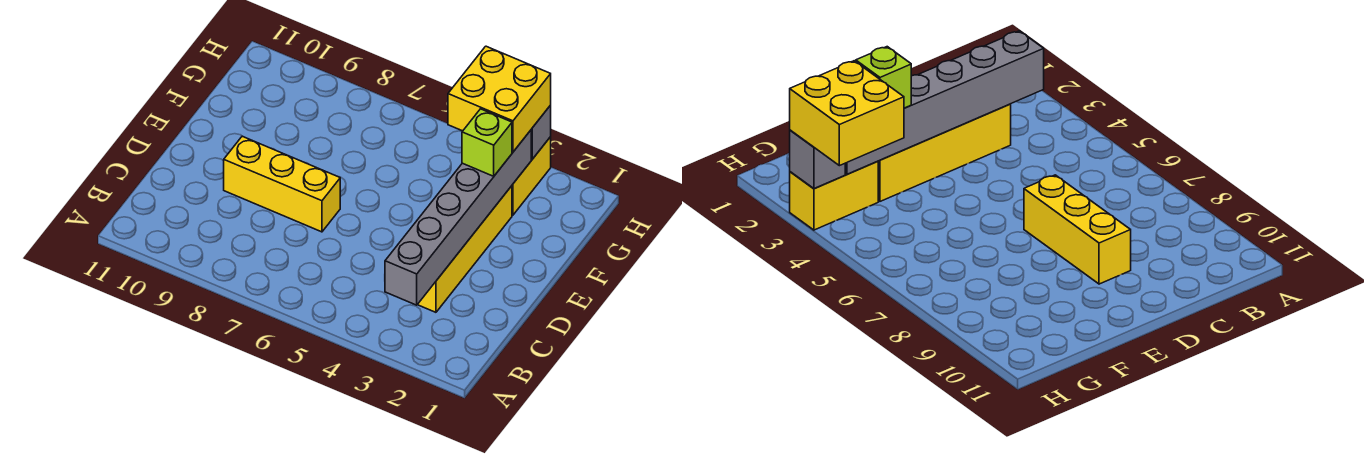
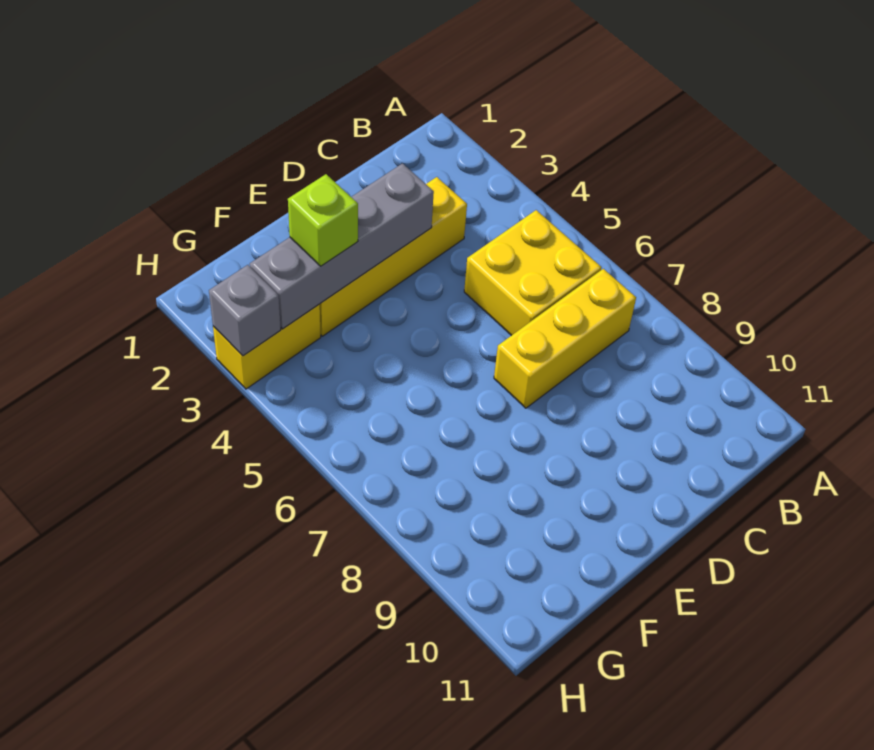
grey 1x6 brick [385,130,531,305] -> grey 1x4 brick [250,164,434,329]
yellow 1x3 brick [224,136,340,232] -> yellow 1x3 brick turned to [494,269,636,408]
yellow 2x2 brick [448,46,551,152] -> yellow 2x2 brick moved to [464,210,602,336]

